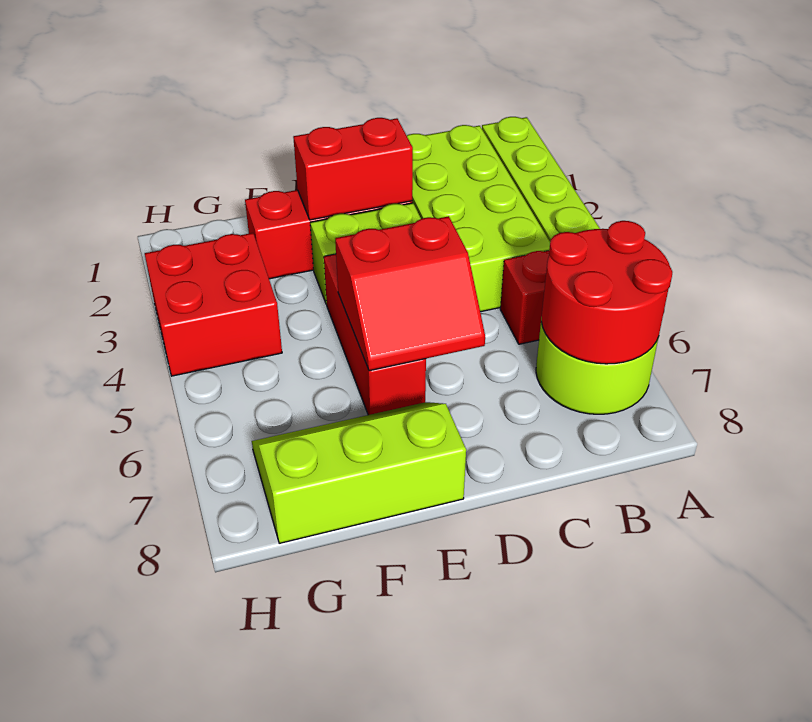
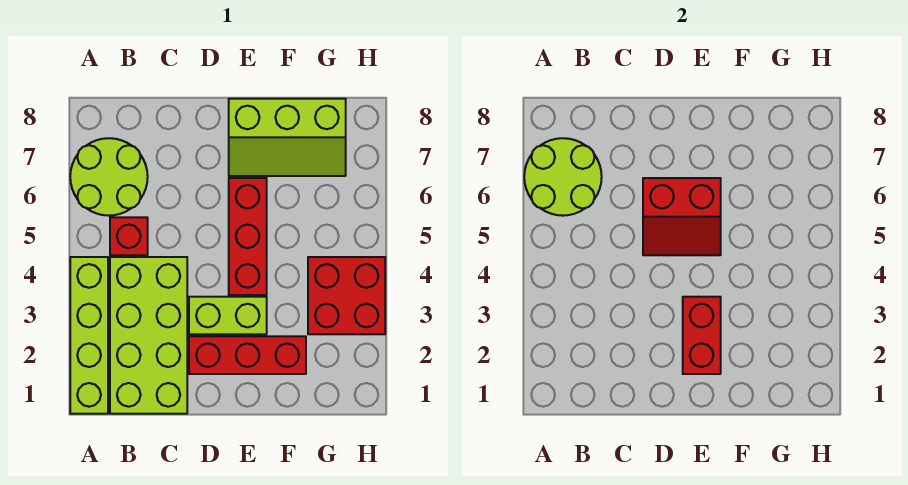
red 2x2 round brick [542,221,672,364] -> lime 2x2 round brick [524,138,602,216]
red 1x2 brick [293,118,413,220] -> red 1x2 brick turned to [683,297,721,374]
red 2x2 slope [335,216,485,371] -> red 2x2 slope turned to [643,178,721,255]

